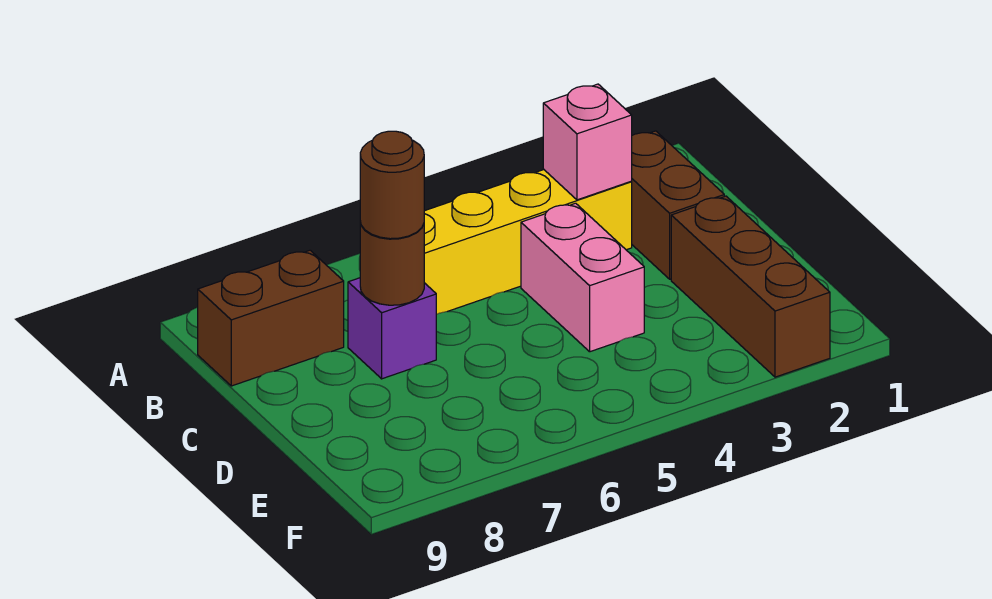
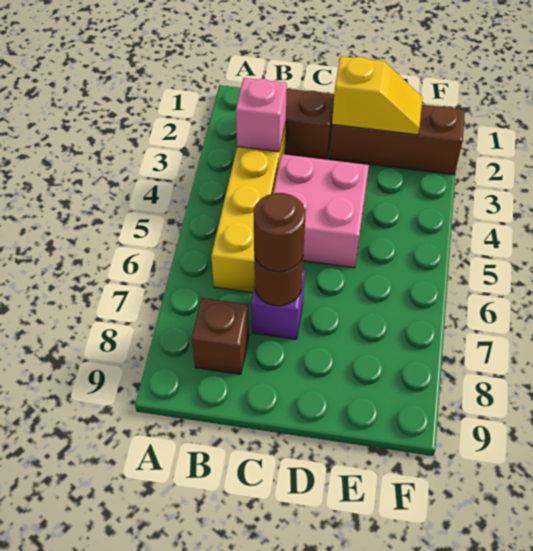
brown 1x2 brick [198,250,344,386] -> brown 1x1 brick [192,298,249,374]
pink 1x2 brick [521,203,644,352] -> pink 2x2 brick [273,154,369,268]
none -> yellow 1x2 slope [332,56,423,135]

